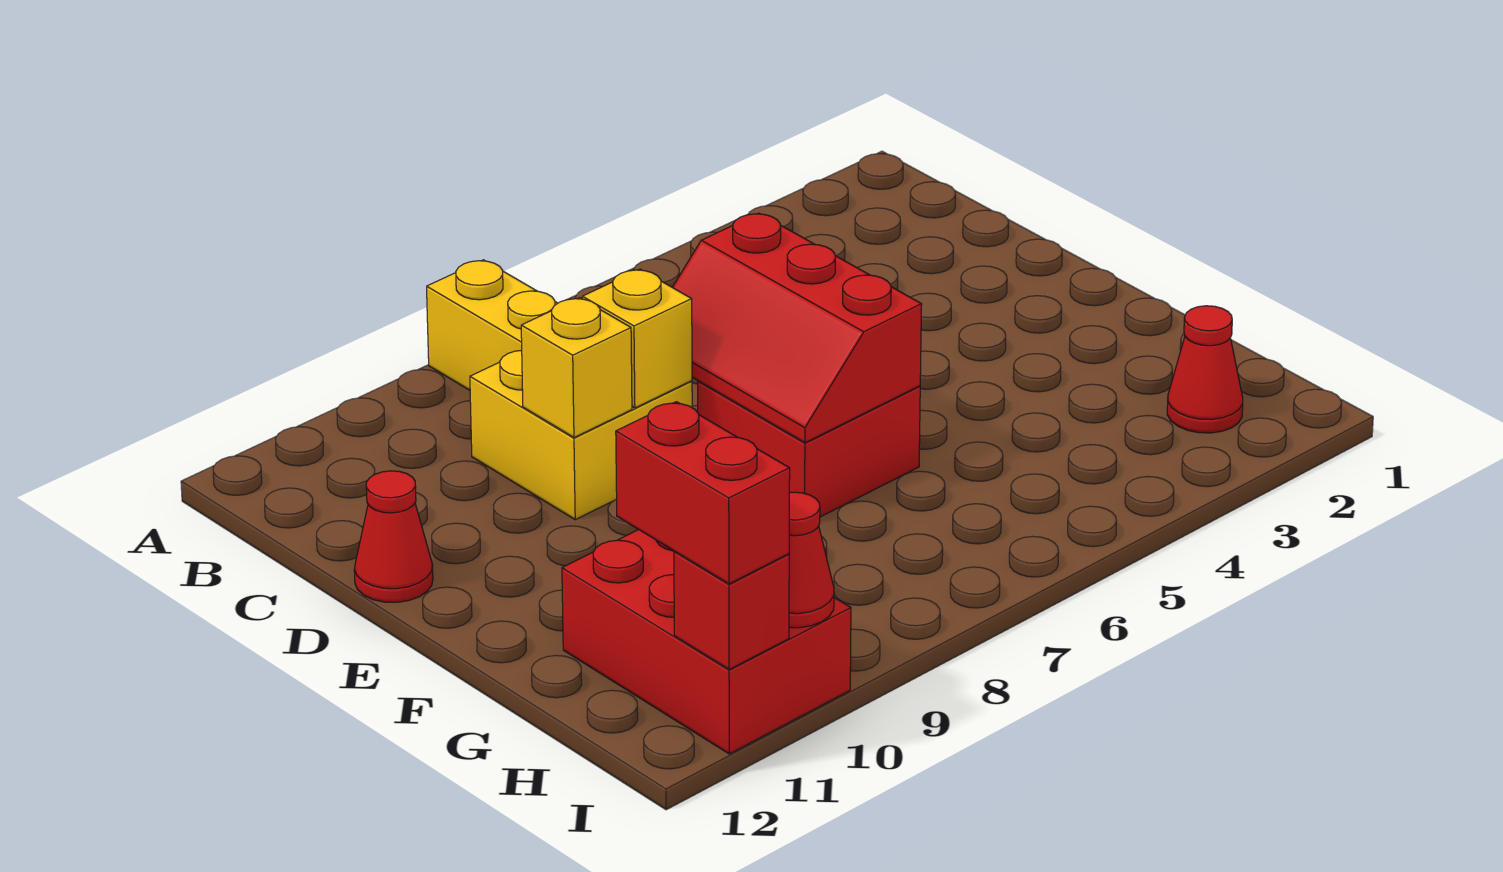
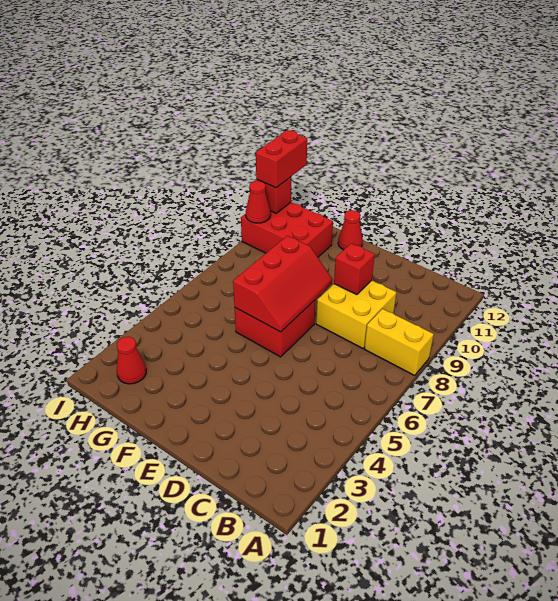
red 2x3 slope [672,213,922,443] -> red 2x3 slope turned to [233,236,332,332]
yellow 1x1 brick [582,269,692,408] -> none
yellow 1x1 brick [521,298,632,437] -> red 1x1 brick [334,243,375,295]
red 1x1 cone [354,471,433,602] -> red 1x1 cone moved to [338,210,363,250]
red 1x2 brick [616,402,790,584] -> red 1x2 brick turned to [256,130,307,188]

